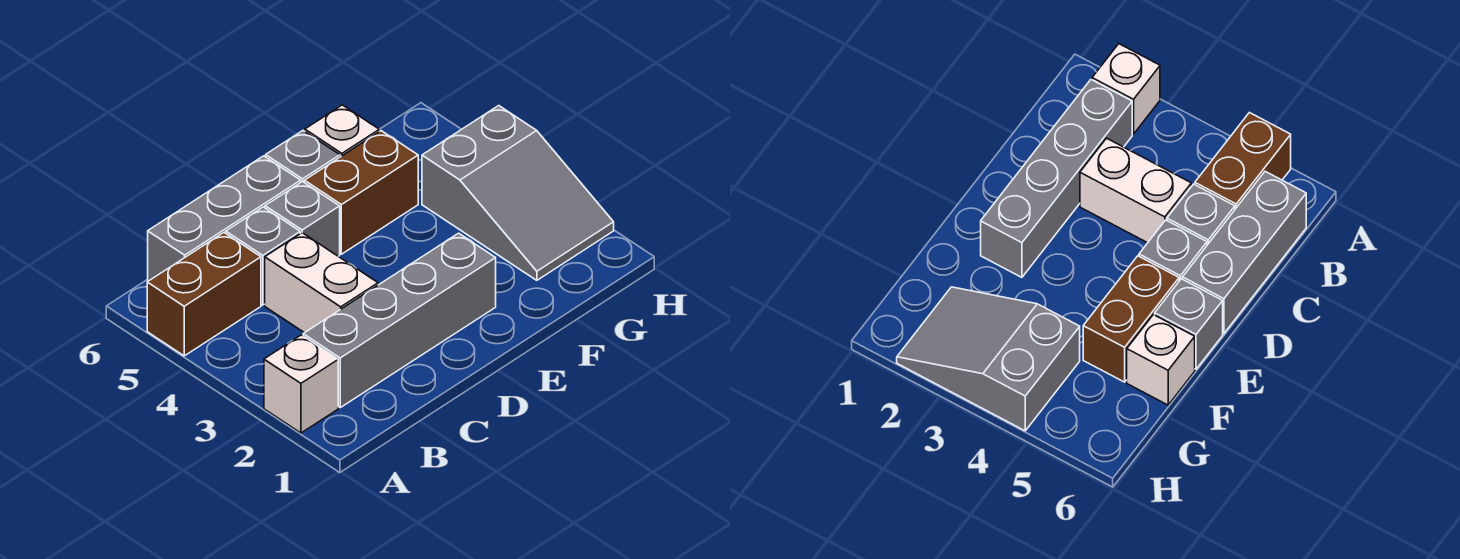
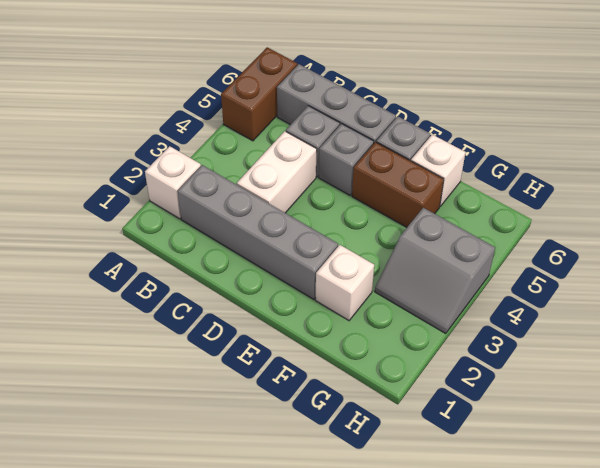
brown 1x2 brick [147,233,261,356] -> brown 1x2 brick turned to [221,47,297,141]
none -> white 1x1 brick [316,245,374,320]
grey 2x3 slope [422,106,614,280] -> grey 2x2 slope [375,208,495,334]

